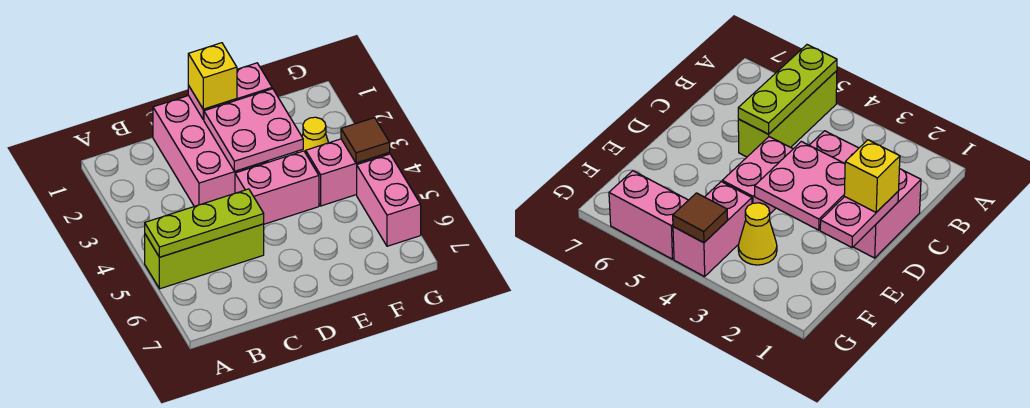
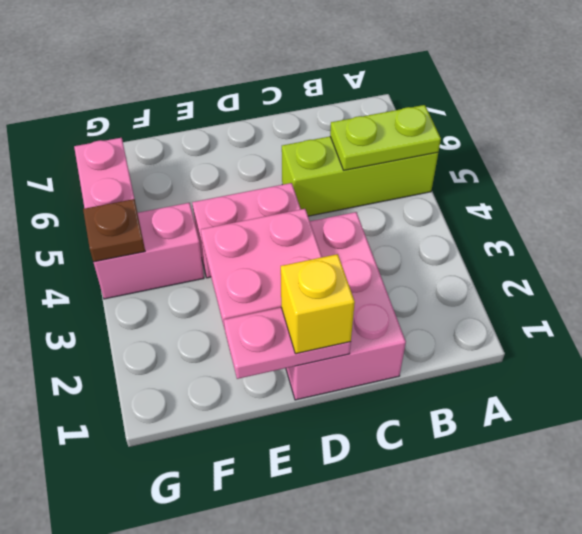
lime 1x3 plate [145,189,264,257] -> lime 1x2 plate [330,105,441,170]
yellow 1x1 cone [297,117,328,153] -> none
brown 1x1 tile [341,118,390,163] -> brown 1x1 plate [83,199,145,262]

